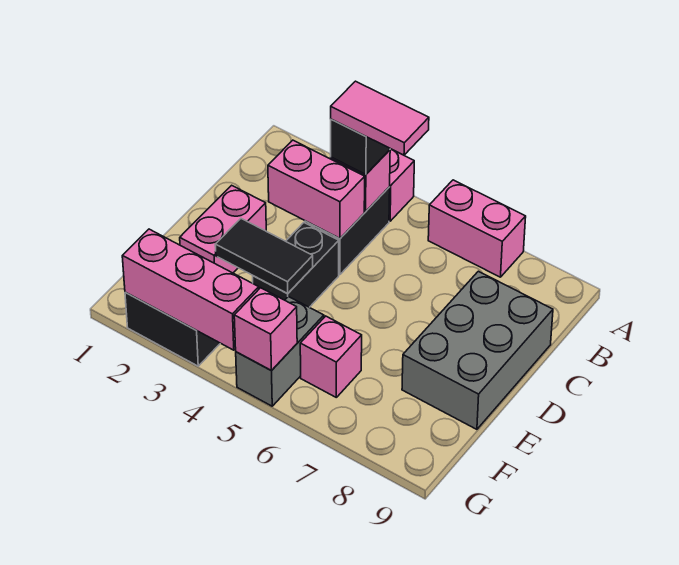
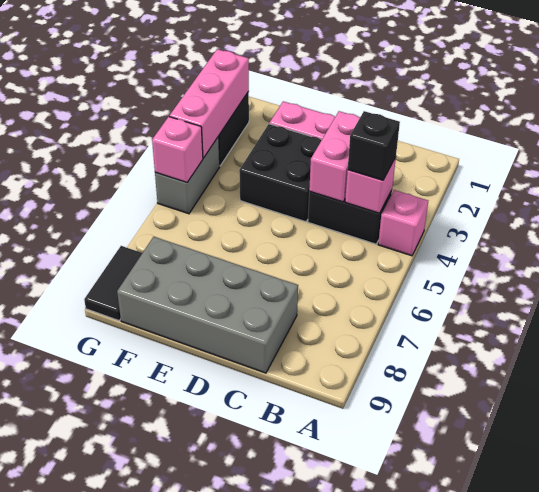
pink 1x2 brick [428,180,526,277] -> none
pink 1x2 tile [331,81,429,155] -> none
grey 2x3 brick [402,271,553,429] -> grey 2x4 brick [117,237,298,373]
black 1x2 brick [253,223,339,307] -> black 2x2 brick [239,124,321,222]
black 1x2 tile [215,219,313,294] -> black 1x2 tile moved to [84,246,142,321]
grey 1x2 brick [236,296,324,406] -> grey 1x2 brick turned to [155,136,220,214]
pink 1x1 brick [300,316,362,397] -> none

